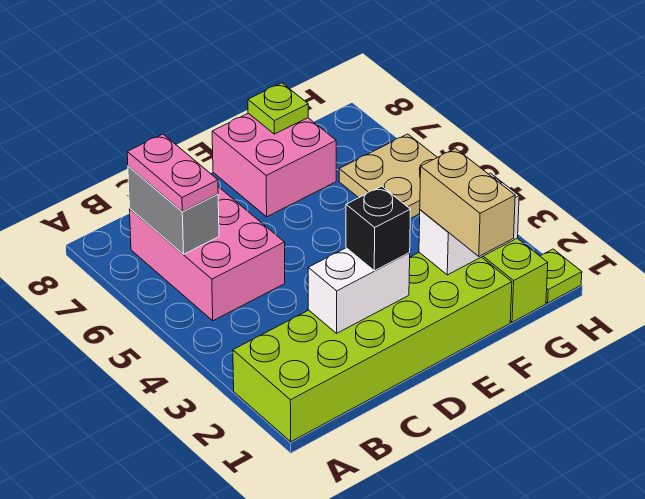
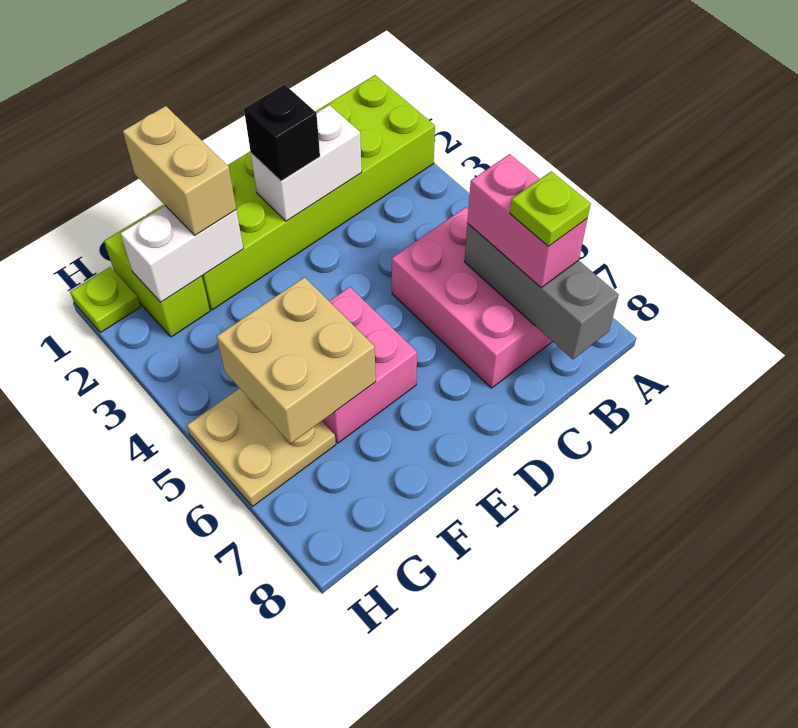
grey 1x2 brick [128,166,219,254] -> grey 1x3 brick [464,224,619,359]
pink 1x2 plate [127,134,218,212] -> pink 1x2 brick [467,154,587,287]
pink 2x2 brick [212,113,336,217] -> pink 2x2 brick moved to [322,287,417,443]
none -> tan 2x2 brick [217,277,376,443]
lime 1x1 plate [248,83,308,134] -> lime 1x1 plate moved to [510,171,591,246]

